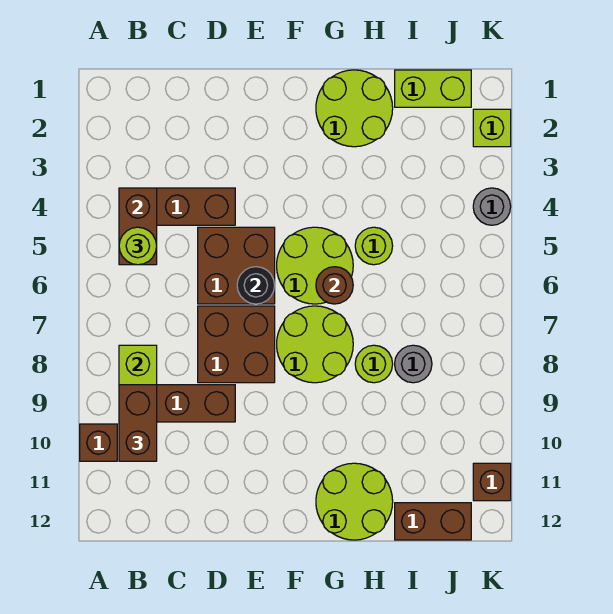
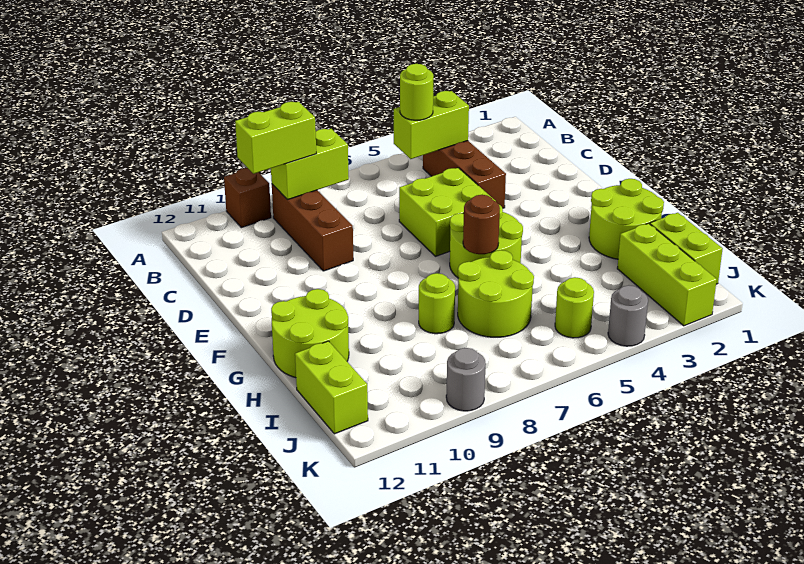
brown 1x2 brick [119,188,157,265] -> lime 1x2 brick [394,91,469,159]
brown 1x2 brick [119,385,157,461] -> lime 1x2 brick [235,102,316,174]
brown 2x2 brick [198,227,275,304] -> lime 2x2 brick [399,168,495,256]
brown 2x2 brick [198,306,275,383] -> none
black 1x1 round brick [237,267,275,304] -> none
lime 2x2 round brick [277,306,353,383] -> lime 2x2 round brick moved to [458,250,534,337]
lime 1x1 round brick [355,227,393,265] -> lime 1x1 round brick moved to [555,277,594,338]
grey 1x1 round brick [395,345,432,383] -> grey 1x1 round brick moved to [446,348,486,411]
brown 1x2 brick [395,503,471,540] -> lime 1x2 brick [295,341,368,434]
lime 1x1 brick [473,109,511,147] -> lime 1x3 brick [617,223,717,326]
brown 1x1 brick [473,463,511,501] -> none

